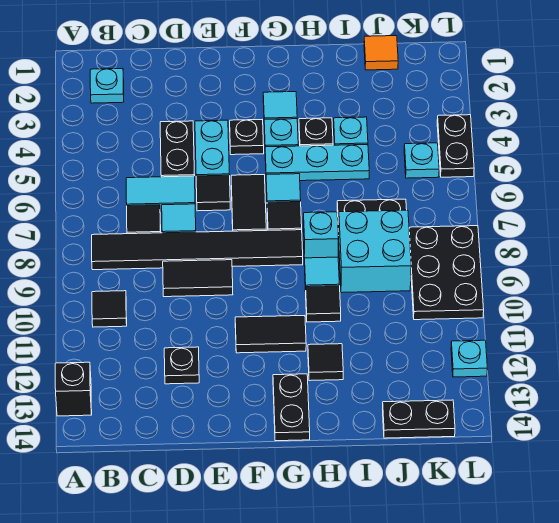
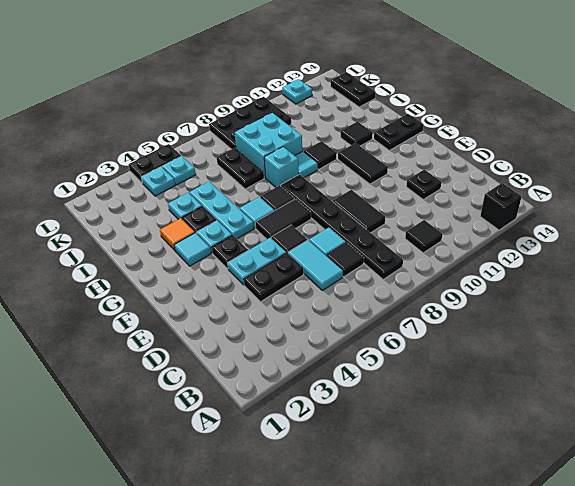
cyan 1x1 plate [90,68,124,103] -> cyan 1x1 plate moved to [141,167,175,196]
black 1x6 tile [92,230,303,270] -> black 1x6 plate [281,174,403,279]
orange 1x1 tile [364,36,398,70] -> orange 1x1 tile moved to [160,218,195,250]

